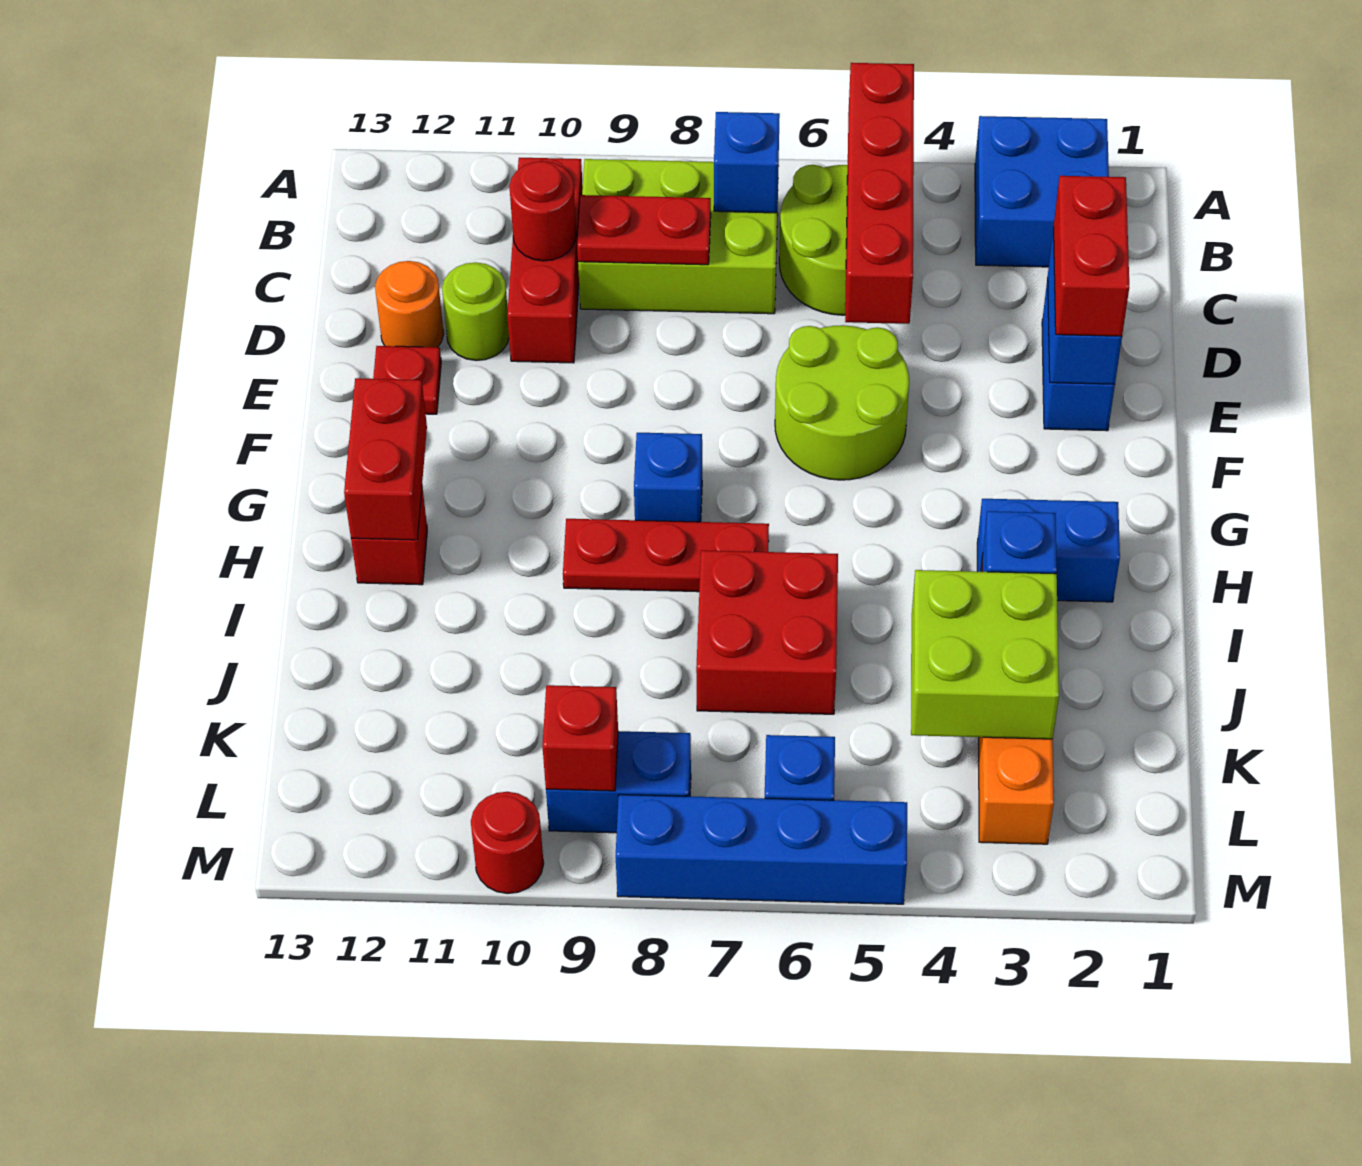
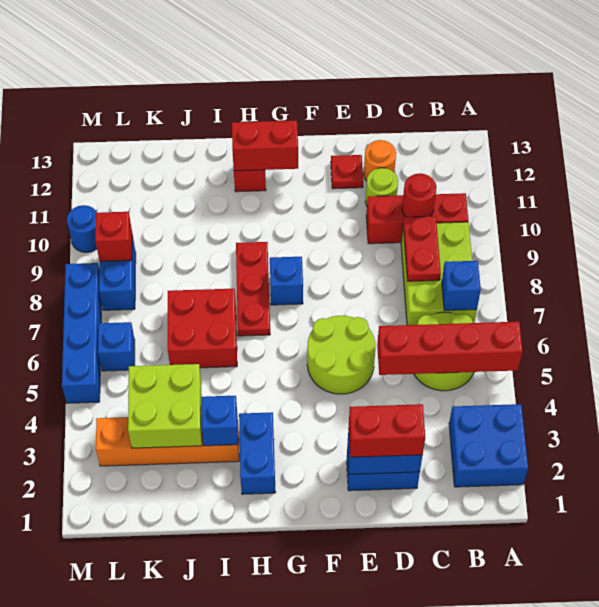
red 1x1 round brick [471,792,544,894] -> blue 1x1 round brick [67,205,97,253]

